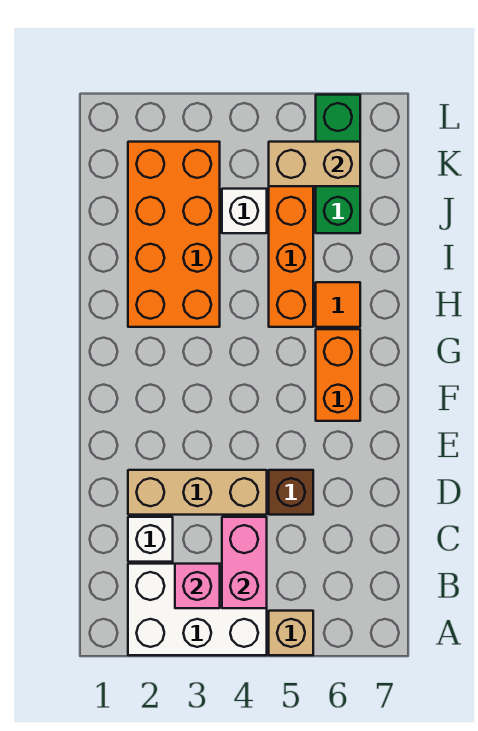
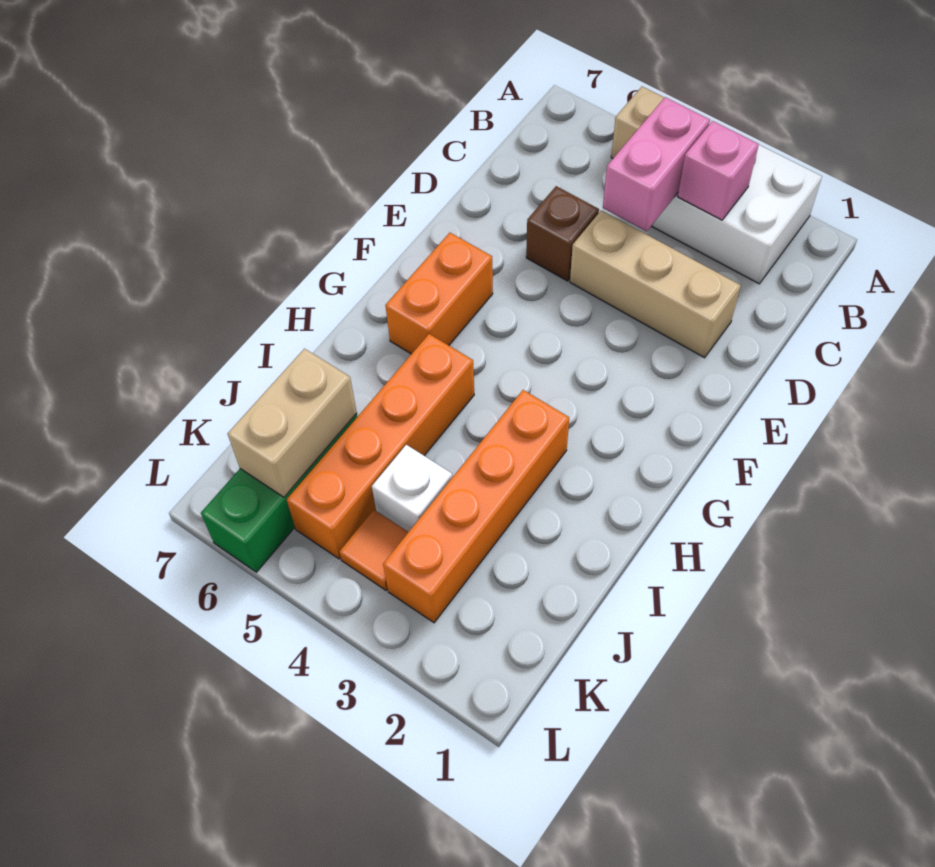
white 1x1 brick [128,517,173,562] -> none
orange 2x4 brick [128,142,220,327] -> orange 1x4 brick [383,390,569,623]
orange 1x1 tile [316,282,360,327] -> orange 1x1 tile moved to [339,510,408,590]
tan 1x2 brick [269,142,360,186] -> tan 1x2 brick turned to [227,349,357,497]

